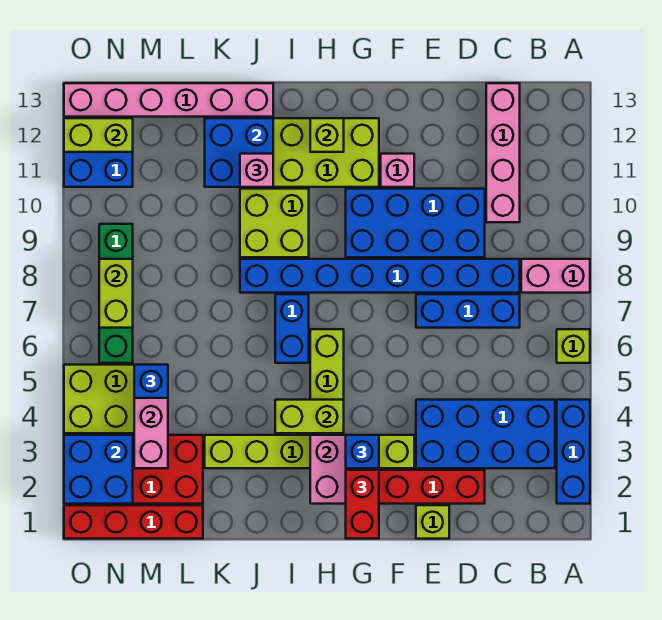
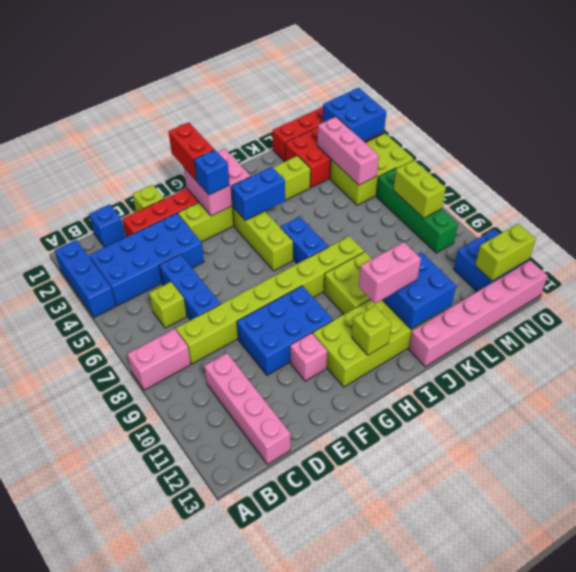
lime 1x1 brick [557,329,590,363] -> lime 1x1 brick moved to [149,282,187,328]
blue 1x3 brick [416,294,520,328] -> blue 1x3 brick turned to [159,254,221,320]
blue 1x8 brick [240,259,520,293] -> lime 1x8 brick [176,236,364,364]
blue 2x4 brick [346,189,485,257] -> blue 2x3 brick [237,286,333,375]
lime 1x2 brick [275,400,344,433] -> blue 1x2 brick [231,167,285,221]
pink 1x1 brick [240,154,273,187] -> pink 1x2 brick [359,242,421,304]
blue 1x1 brick [134,365,168,398] -> blue 1x1 brick moved to [89,204,125,247]

